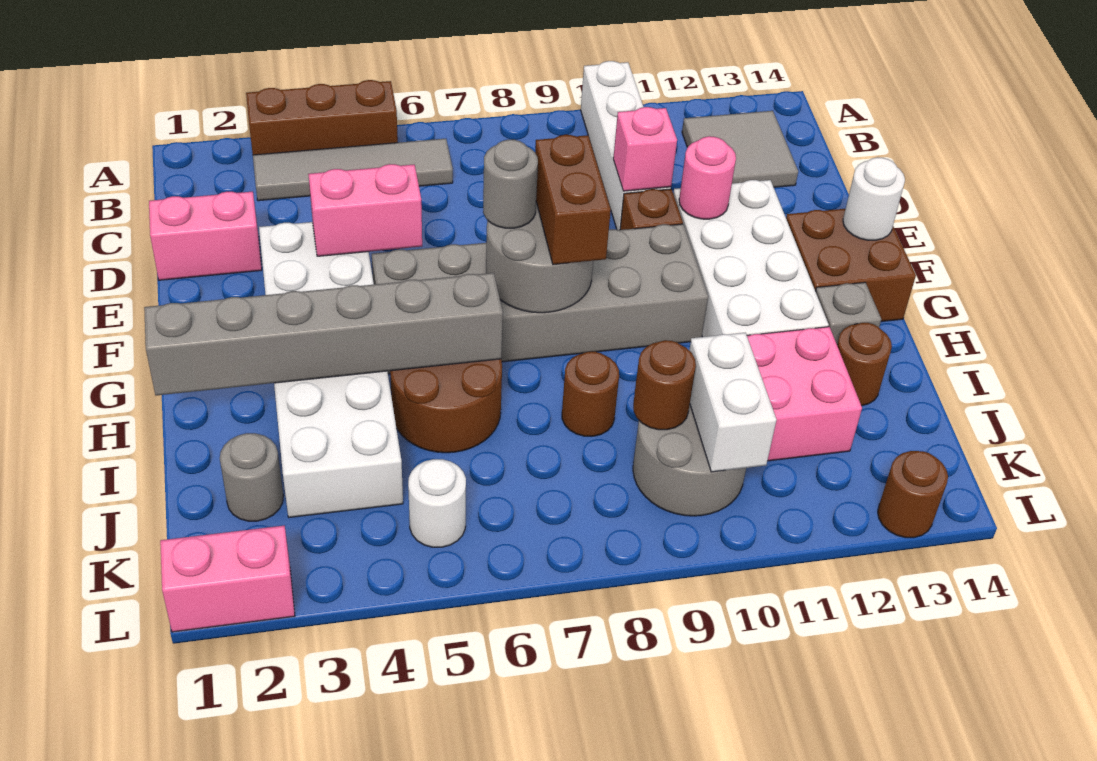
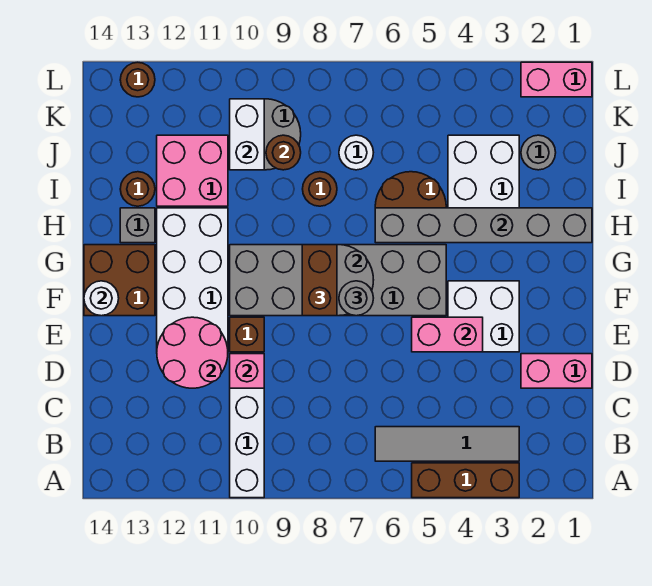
grey 2x2 tile [682,111,798,187] -> none
pink 1x1 round brick [679,136,736,219] -> pink 2x2 round brick [157,317,228,388]
white 1x1 round brick [408,459,466,547] -> white 1x1 round brick moved to [339,135,373,170]

